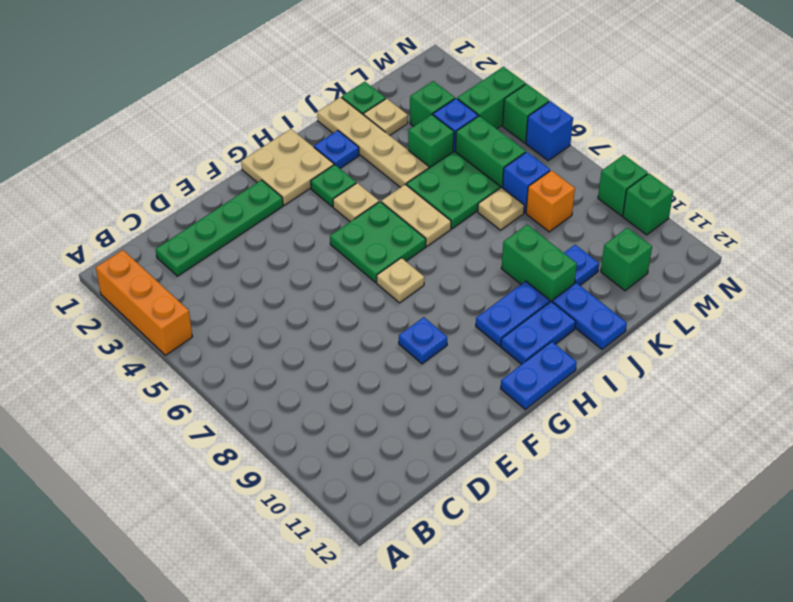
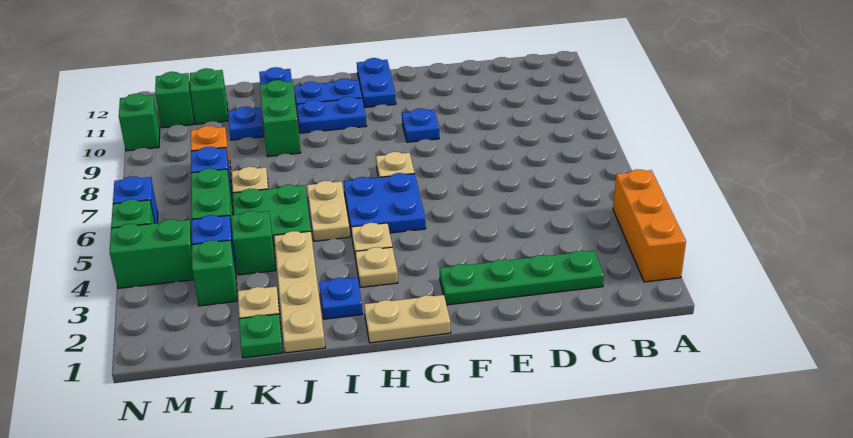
tan 2x2 plate [241,129,334,205] -> tan 1x2 plate [364,295,451,343]
green 2x2 plate [330,202,426,282] -> blue 2x2 plate [344,173,426,235]
blue 1x2 plate [501,342,577,409] -> blue 1x2 plate turned to [357,58,396,108]
green 1x1 plate [311,165,356,207] -> tan 1x1 plate [355,247,398,287]
green 1x1 brick [598,155,648,216] -> green 1x1 brick moved to [155,72,194,128]

